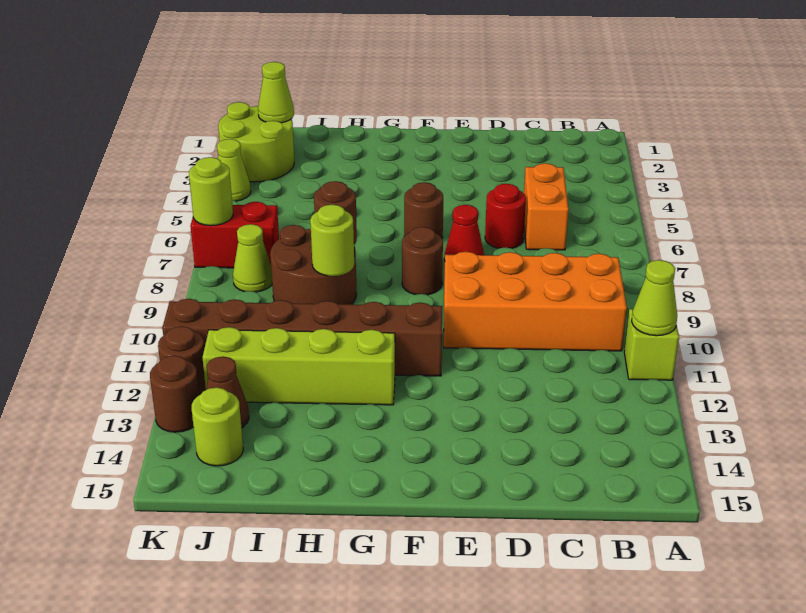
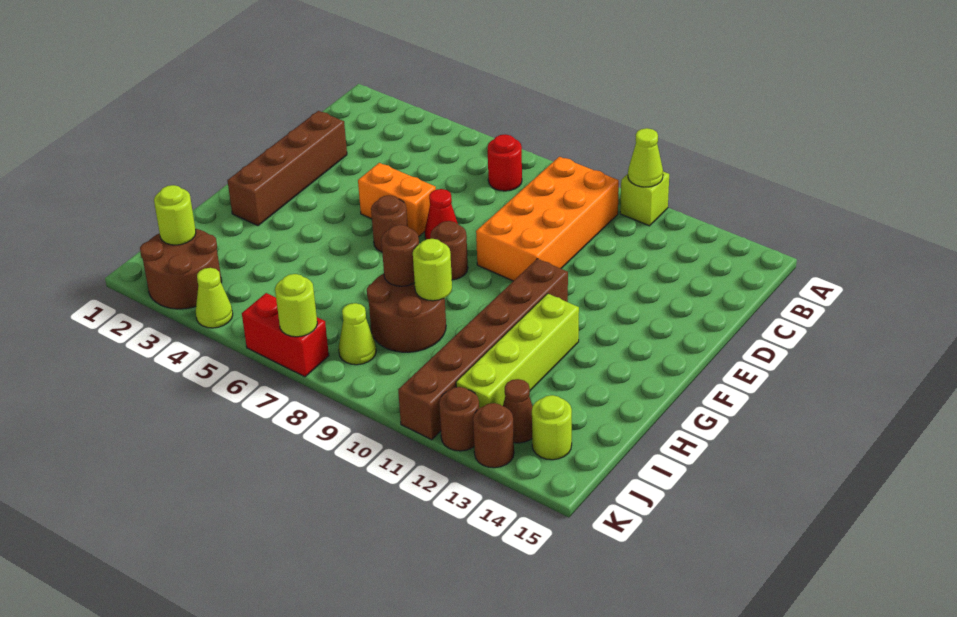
orange 1x2 brick [524,163,569,250] -> orange 1x2 brick moved to [358,163,436,237]
none -> brown 1x4 brick [227,111,347,226]
red 1x1 round brick [485,184,526,248] -> red 1x1 round brick moved to [488,134,522,191]
lime 2x2 round brick [218,102,294,182] -> brown 2x2 round brick [140,229,222,309]
lime 1x1 cone [258,62,294,123] -> lime 1x1 round brick [154,185,196,245]
red 1x2 brick [190,202,279,268] -> red 1x2 brick turned to [242,293,329,377]

